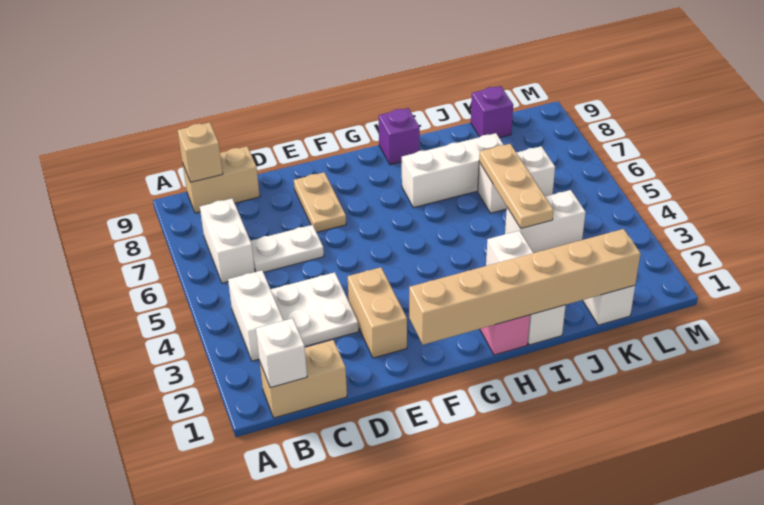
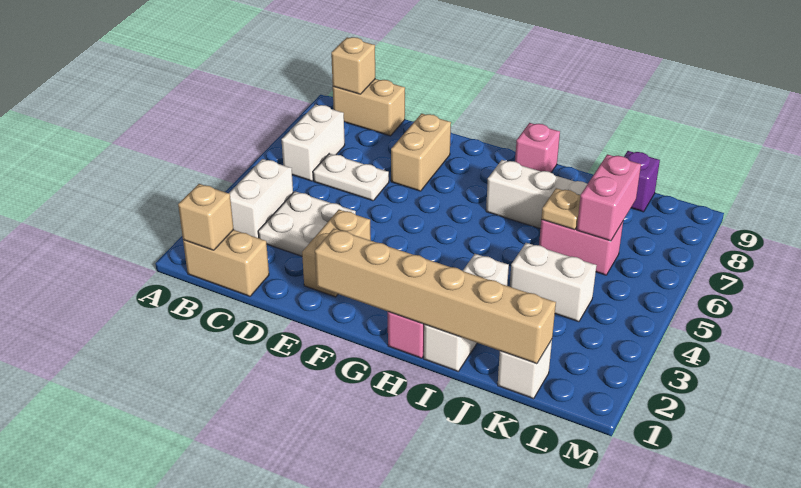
white 1x1 brick [256,318,307,388] -> tan 1x1 brick [178,184,234,250]
tan 1x2 plate [294,172,346,232] -> tan 1x2 brick [391,114,451,191]
purple 1x1 brick [379,108,420,165] -> pink 1x1 brick [515,123,560,172]
tan 1x3 plate [479,144,554,228] -> tan 1x1 plate [541,188,580,230]
white 1x2 brick [478,146,555,213] -> pink 1x2 brick [539,220,623,275]
none -> pink 1x2 brick [577,154,641,241]

